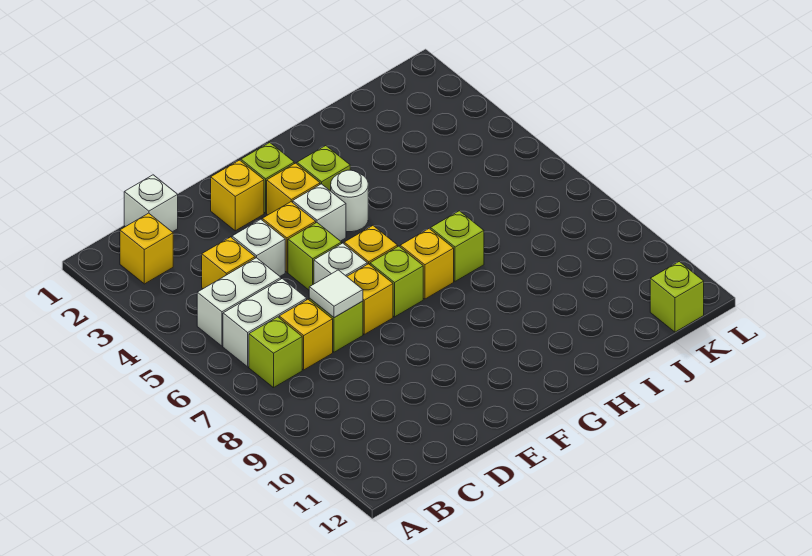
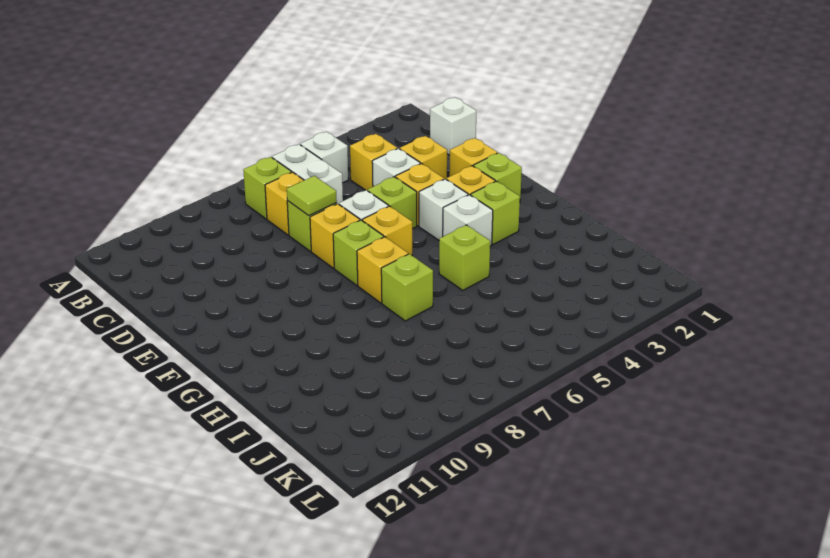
yellow 1x1 brick [120,213,173,284] -> yellow 1x1 brick moved to [400,136,447,179]
white 1x2 brick [197,258,281,346] -> white 1x1 brick [300,132,348,183]
white 1x1 tile [309,270,363,318] -> lime 1x1 tile [287,176,337,216]
white 1x1 round brick [331,170,368,232] -> white 1x1 brick [443,195,493,246]
lime 1x1 brick [650,262,704,332] -> lime 1x1 brick moved to [439,225,490,290]

